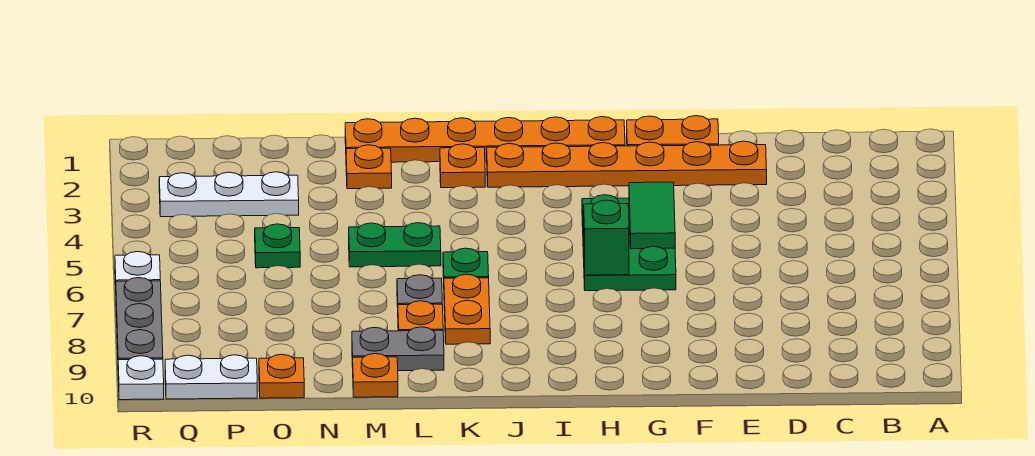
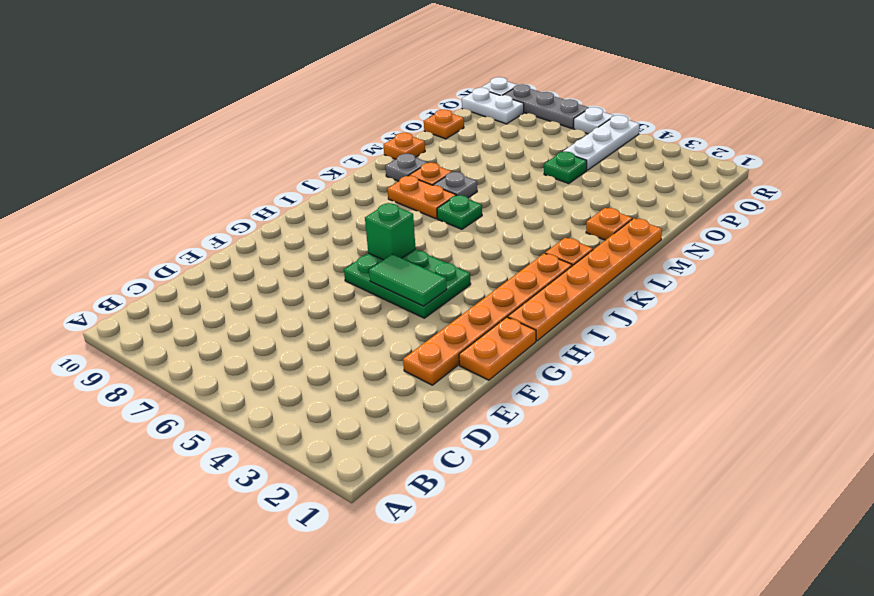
green 1x2 plate [349,223,441,267] -> none
grey 1x2 plate [352,327,444,371] -> grey 1x1 plate [385,154,428,181]
white 1x3 plate [159,172,299,217] -> white 1x3 plate moved to [563,115,639,170]
white 1x2 plate [165,355,257,399] -> white 1x2 plate turned to [462,88,524,124]

